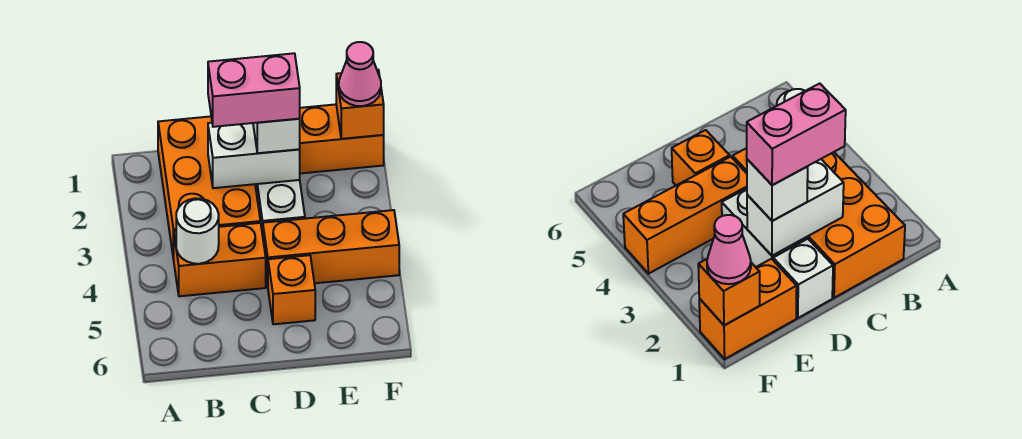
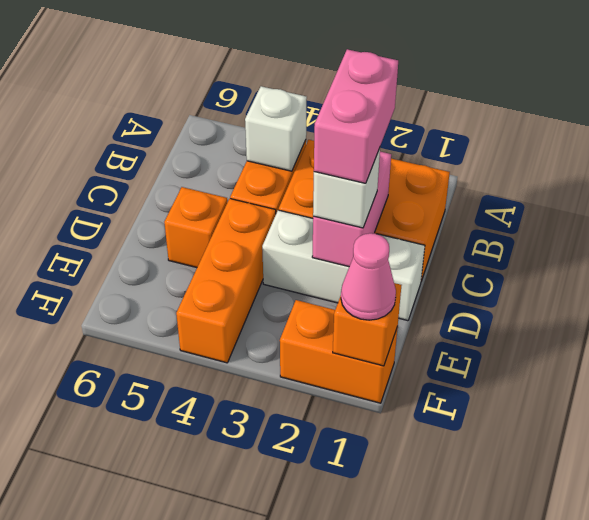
white 1x1 round brick [176,198,219,264] -> white 1x1 brick [245,86,307,171]
white 1x2 brick [208,123,300,188] -> pink 1x2 brick [312,152,391,267]
orange 1x2 brick [299,104,384,173] -> orange 1x2 brick turned to [280,300,398,403]

